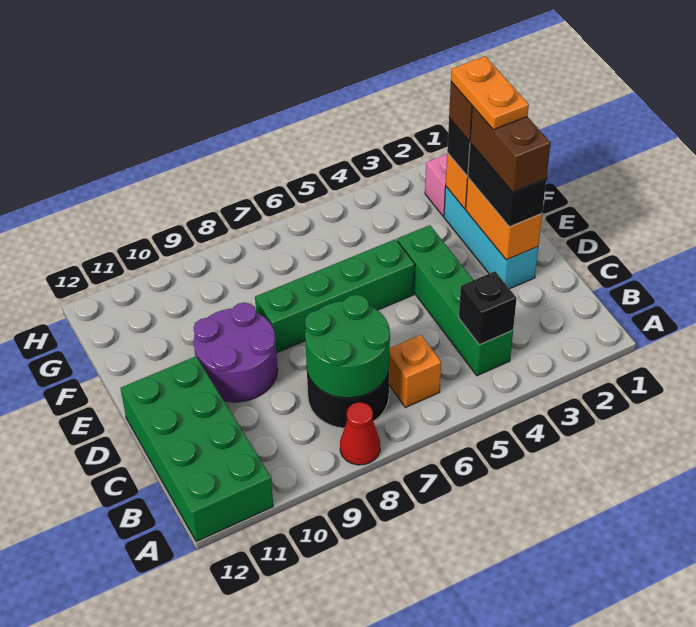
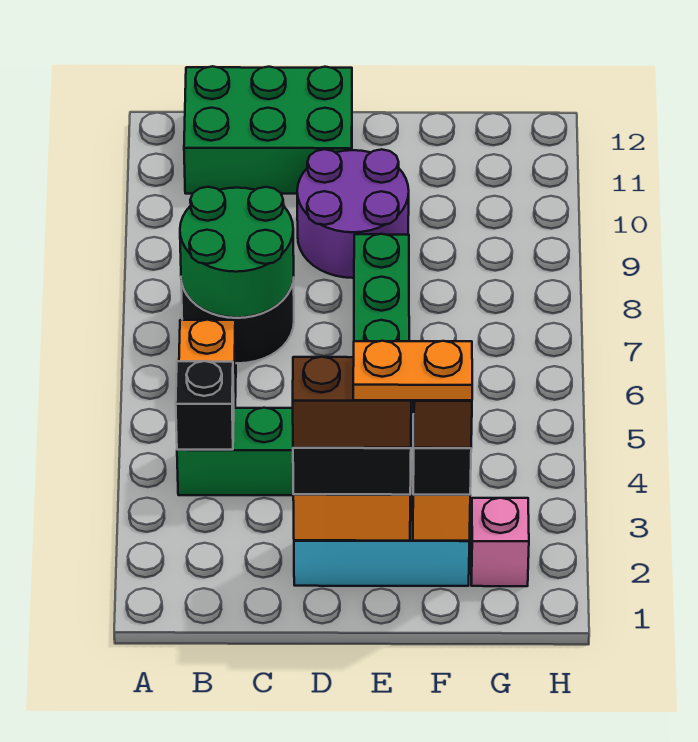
red 1x1 cone [340,402,380,465] -> none
green 2x4 brick [121,356,273,542] -> green 2x3 brick [184,66,352,194]

